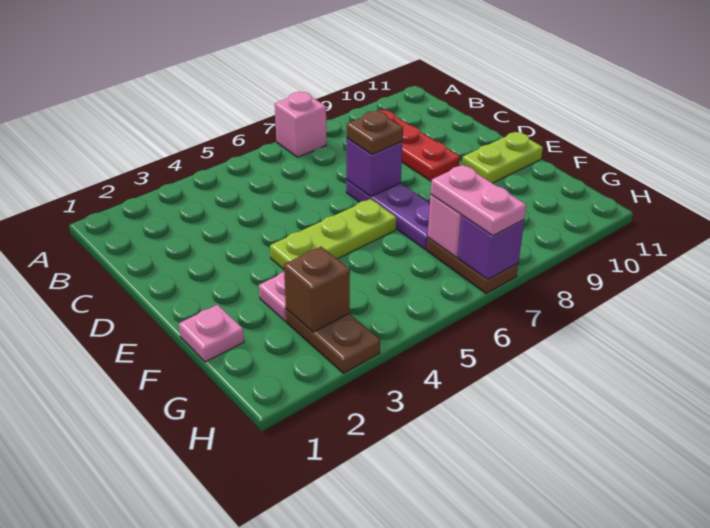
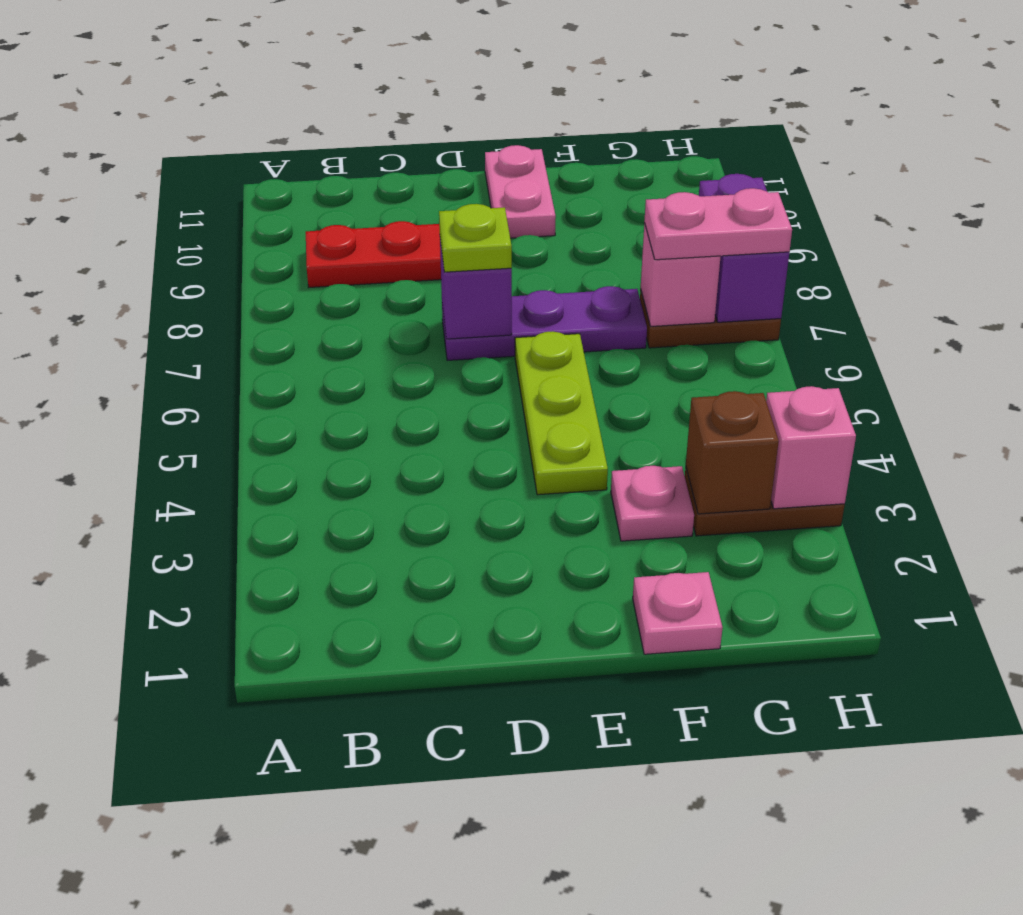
pink 1x1 brick [275,92,326,157] -> pink 1x1 brick moved to [766,386,856,509]
brown 1x1 plate [346,111,403,154] -> lime 1x1 plate [439,204,512,272]
lime 1x2 plate [462,132,543,183] -> pink 1x2 plate [485,145,556,238]
purple 1x1 brick [458,215,524,280] -> purple 1x2 brick [699,174,789,322]

